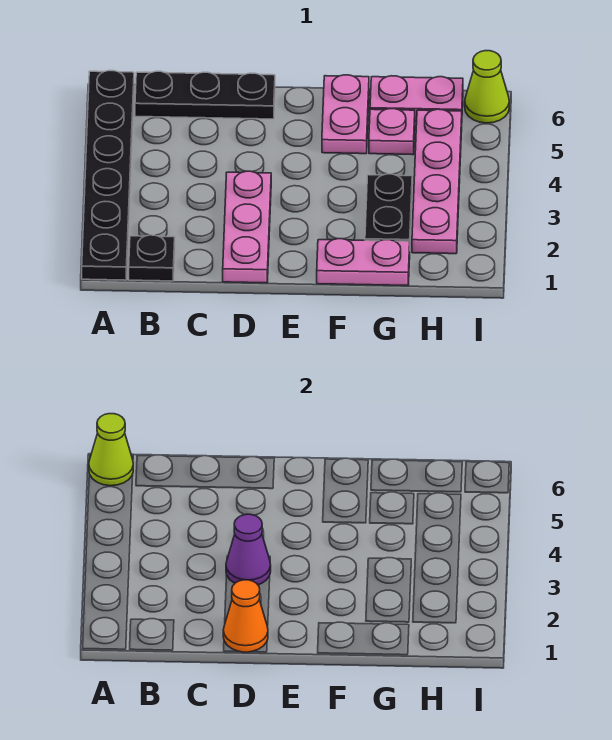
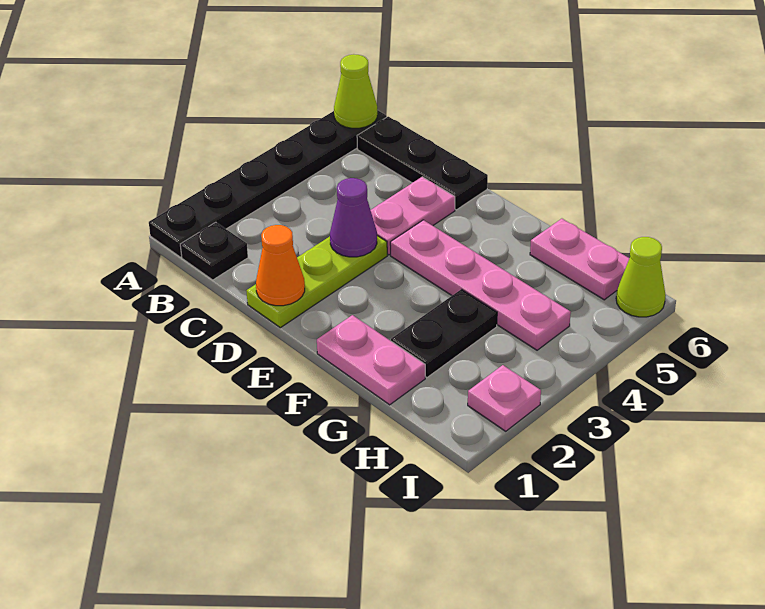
pink 1x3 plate [223,171,271,283] -> lime 1x3 plate [247,236,387,328]
pink 1x2 plate [322,75,369,154] -> pink 1x2 plate moved to [371,177,455,255]
pink 1x1 plate [369,109,415,155] -> pink 1x1 plate moved to [468,365,541,431]
pink 1x4 plate [412,109,462,254] -> pink 1x4 plate turned to [390,220,571,350]

